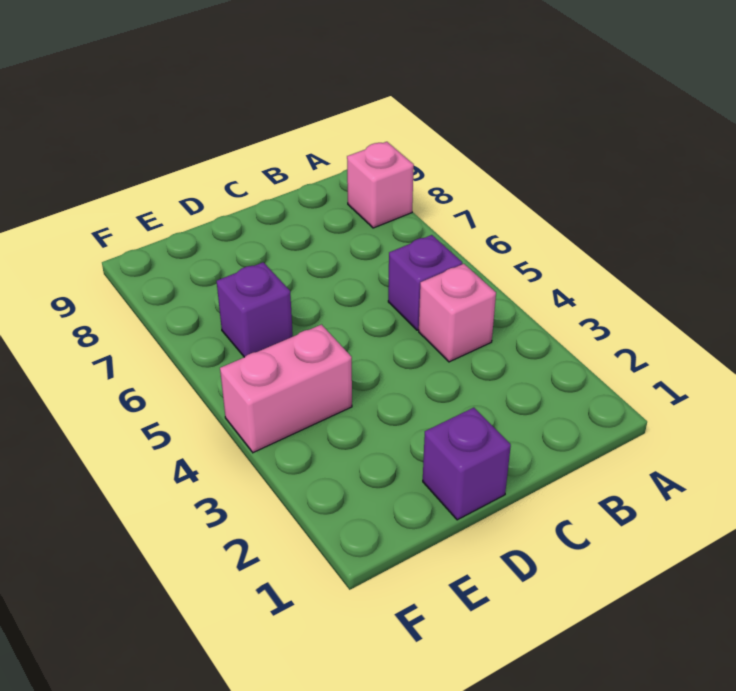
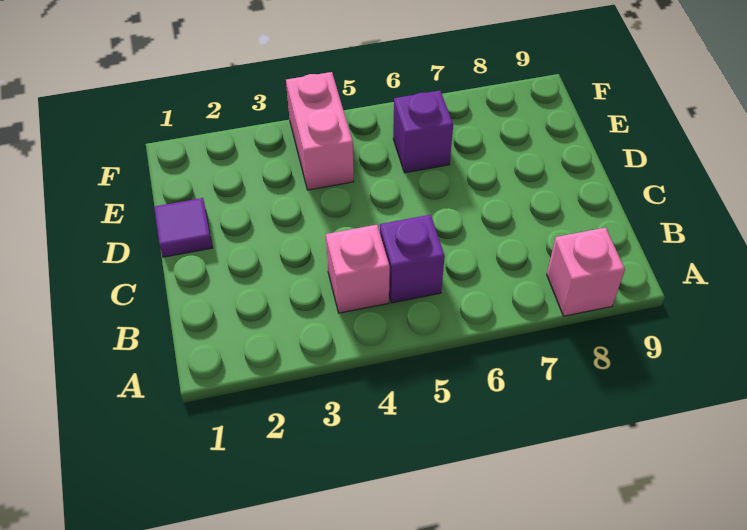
purple 1x1 brick [423,408,511,520] -> purple 1x1 tile [154,198,212,257]

